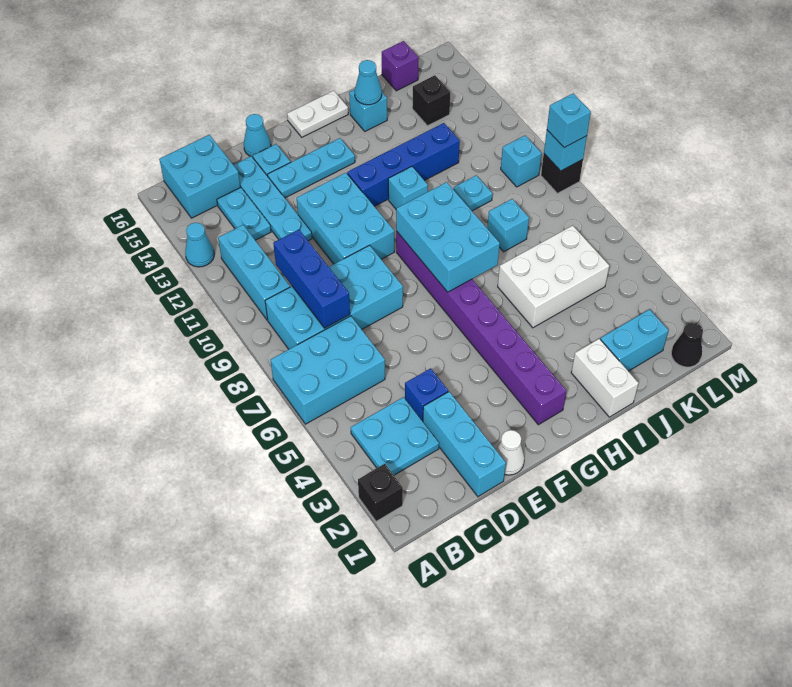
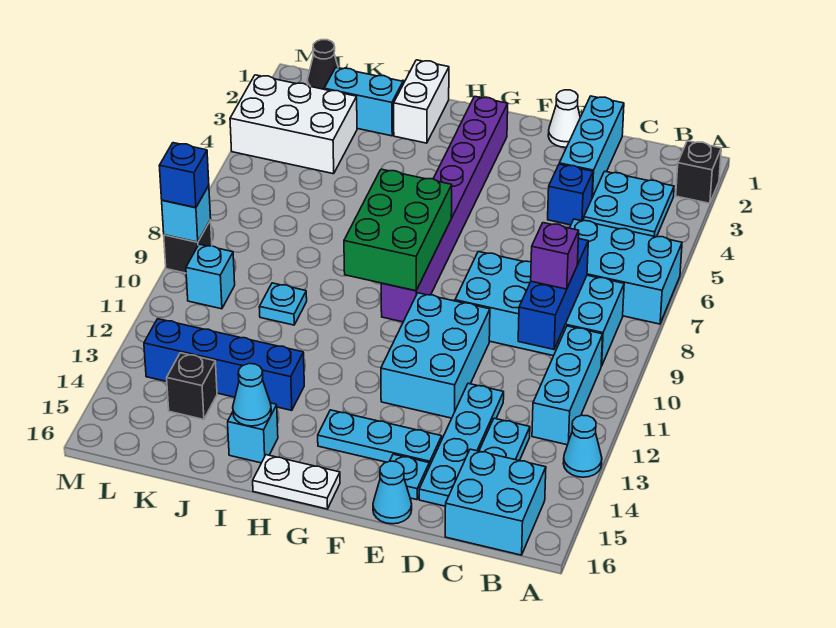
cyan 2x3 brick [396,182,500,292] -> green 2x3 brick [344,169,452,291]
blue 1x4 brick [347,123,460,206] -> blue 1x4 brick moved to [144,319,304,410]
cyan 1x1 brick [388,166,428,209] -> none
white 2x3 brick [498,225,609,328] -> white 2x3 brick moved to [230,75,357,174]
cyan 1x1 brick [487,199,529,252] -> none
purple 1x1 brick [382,41,419,91] -> purple 1x1 brick moved to [531,223,579,289]
cyan 1x1 brick [547,93,591,148] -> blue 1x1 brick [159,143,209,208]

